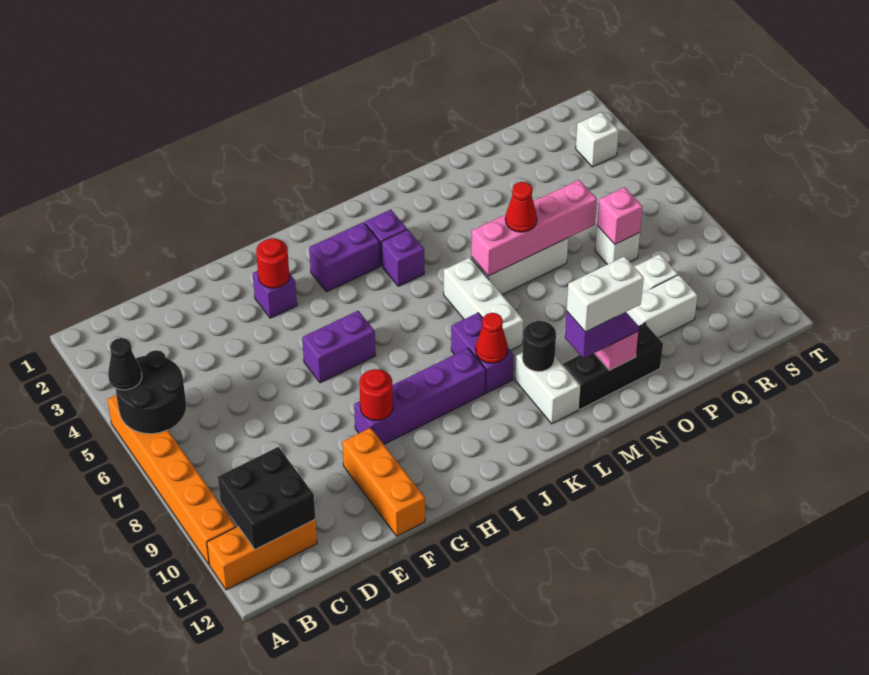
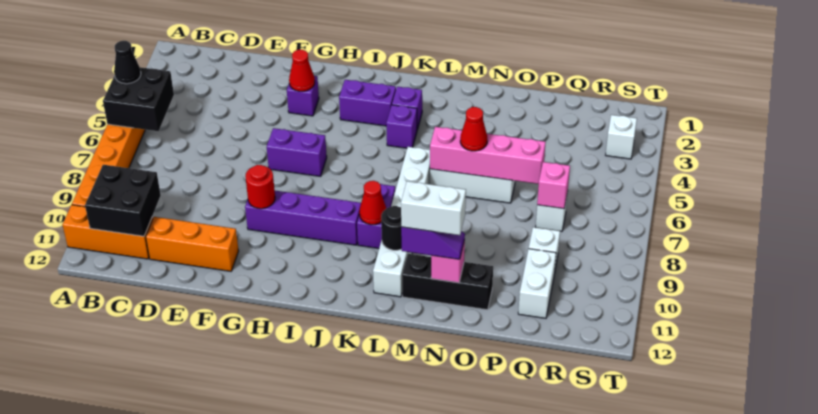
black 2x2 round brick [115,350,186,434] -> black 2x2 brick [103,67,174,131]
orange 1x3 brick [342,428,425,536] -> orange 1x3 brick turned to [146,217,239,271]
red 1x1 round brick [256,238,289,288] -> red 1x1 cone [289,50,315,91]
white 1x2 brick [627,275,697,338] -> white 1x2 brick turned to [518,249,556,318]

